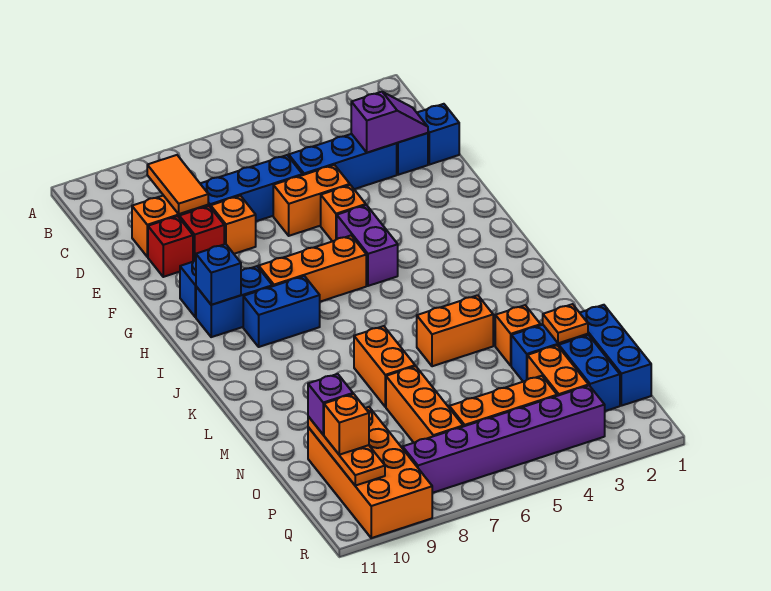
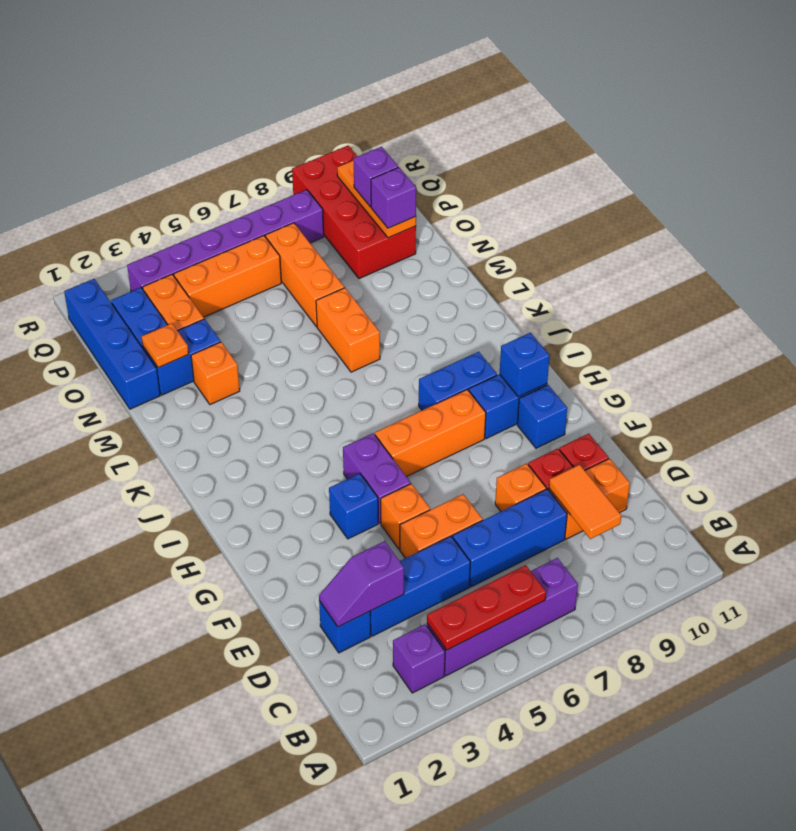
none -> purple 1x1 brick [393,624,445,693]
none -> purple 1x4 brick [427,558,578,676]
none -> red 1x3 plate [427,565,546,650]
blue 1x1 brick [417,104,459,165] -> blue 1x1 brick moved to [329,473,378,539]
orange 1x2 brick [417,295,493,366] -> none
blue 1x3 brick [580,305,651,406] -> blue 1x4 brick [64,279,160,409]
orange 2x4 brick [308,407,432,538] -> red 2x4 brick [292,145,416,279]
orange 1x1 brick [324,394,369,455] -> purple 1x1 brick [353,147,398,207]

